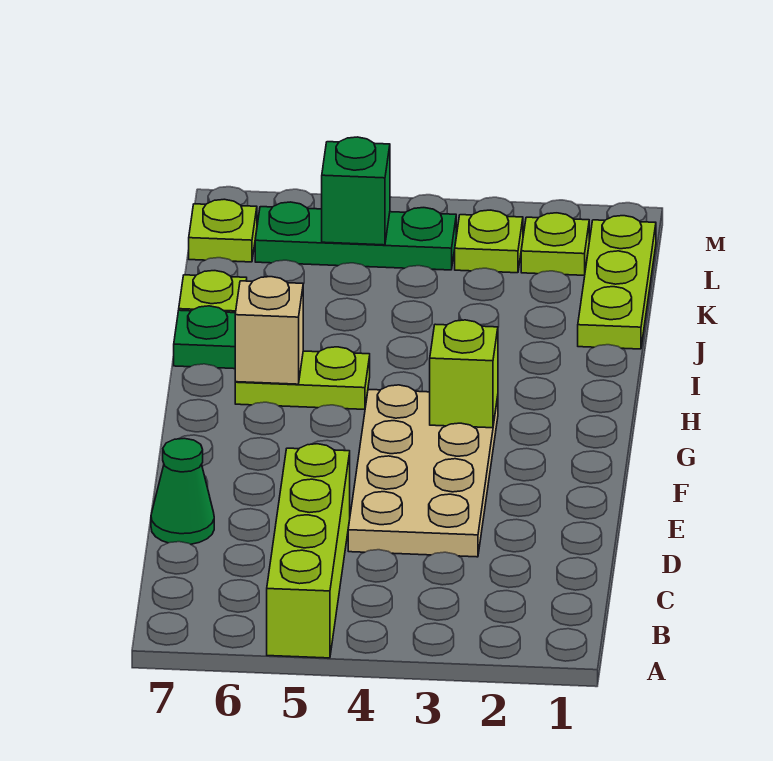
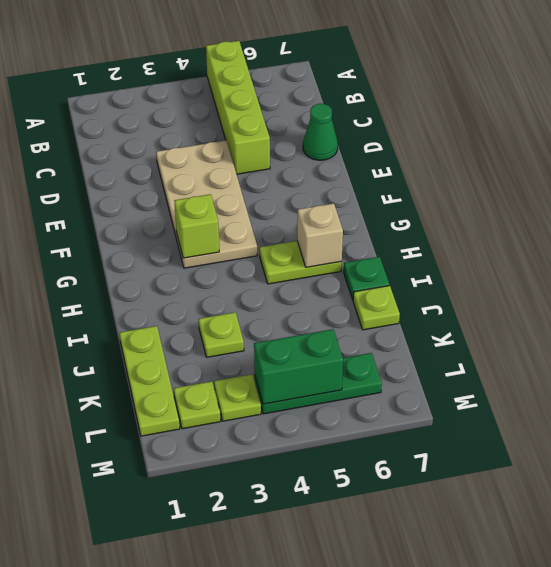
green 1x1 brick [322,137,390,245] -> green 1x2 brick [254,329,343,404]
lime 1x1 plate [189,199,257,262] -> lime 1x1 plate moved to [199,312,244,357]

